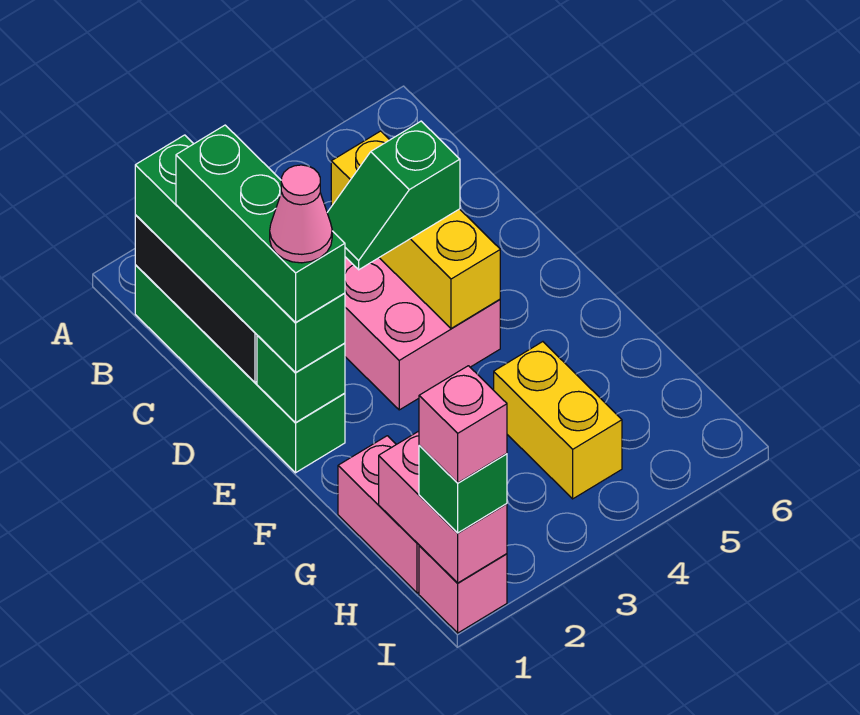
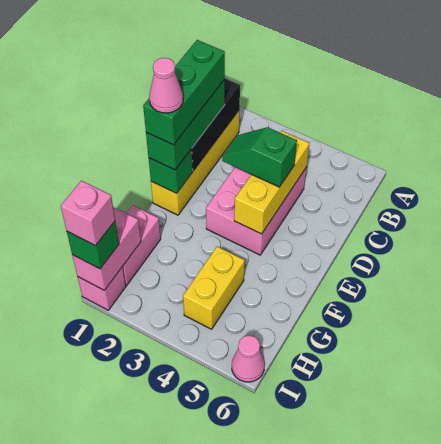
green 1x4 brick [135,265,345,473] -> yellow 1x4 brick [151,110,240,215]
green 1x4 brick [135,135,345,372] -> green 1x3 brick [146,80,225,170]
none -> pink 1x1 cone [232,335,265,382]

